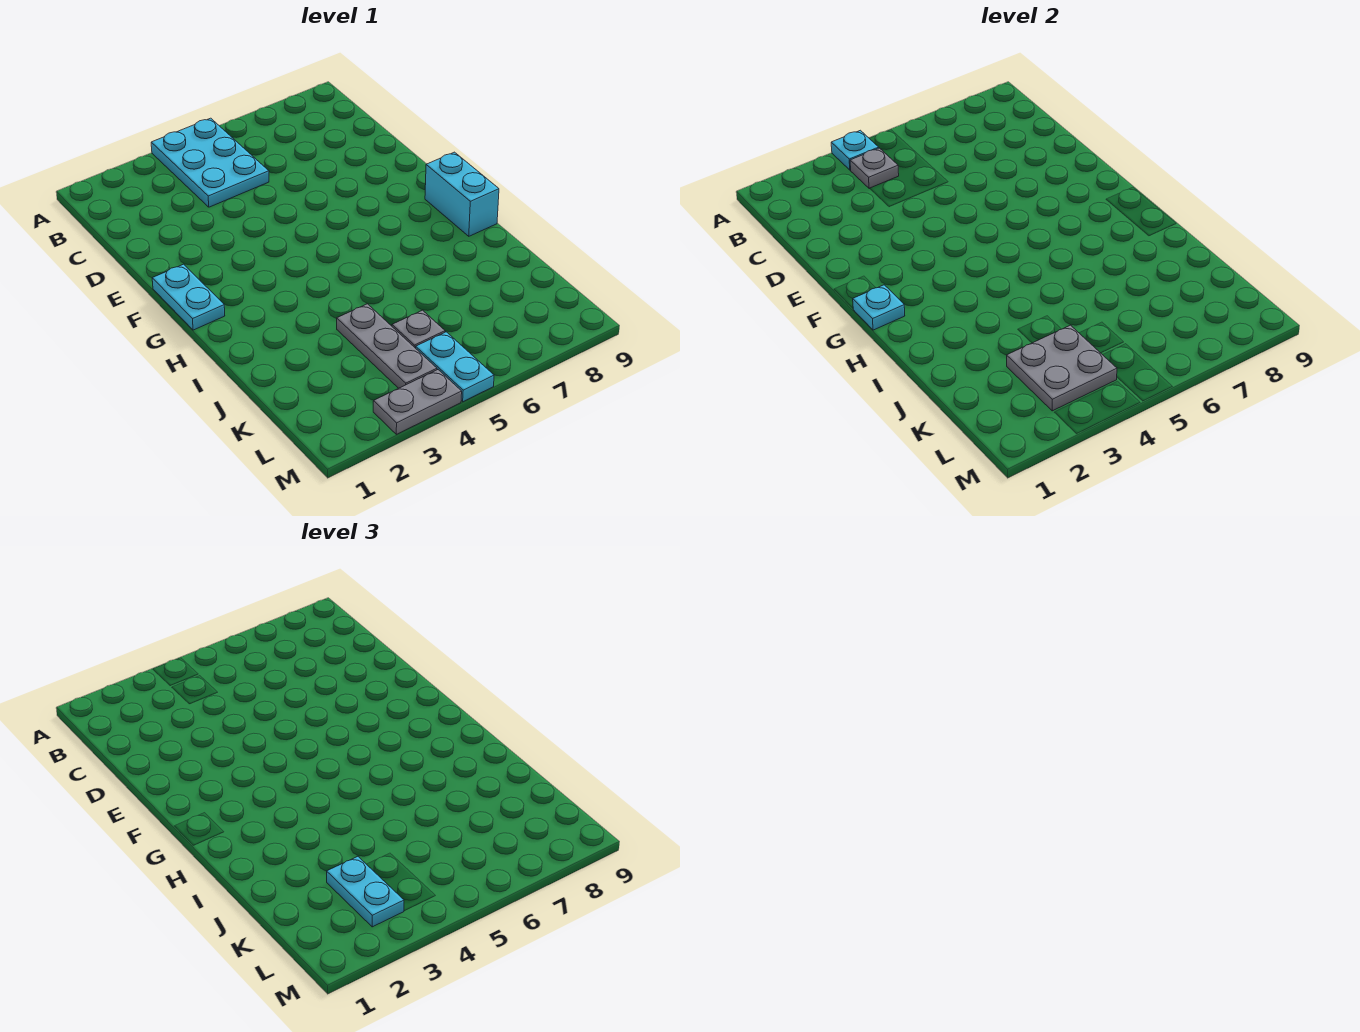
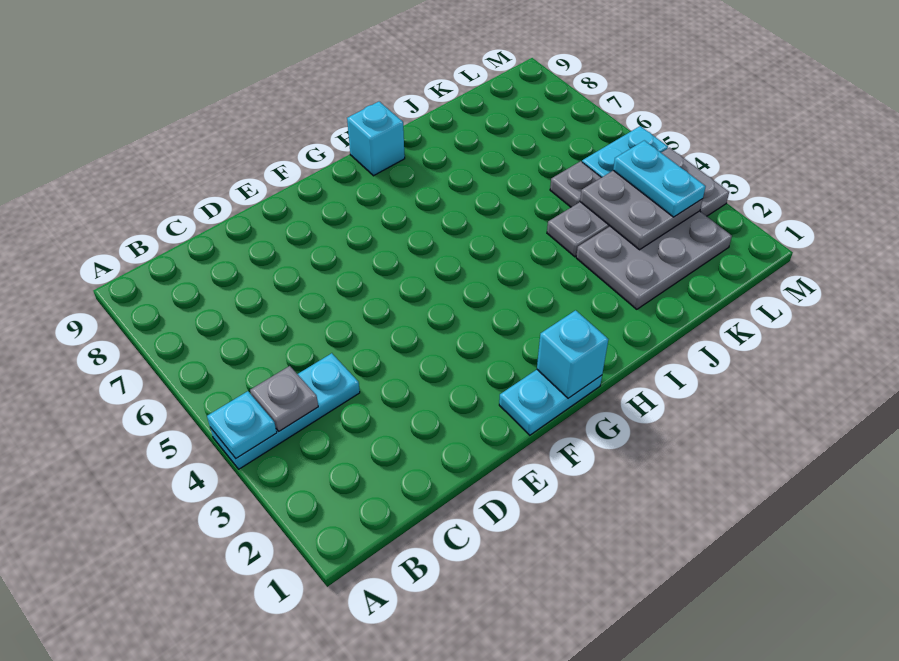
cyan 2x3 plate [151,118,269,207] -> cyan 1x3 plate [210,353,360,469]
cyan 1x1 plate [853,285,905,330] -> cyan 1x1 brick [537,310,608,398]
cyan 1x2 brick [425,152,499,236] -> cyan 1x1 brick [347,102,405,176]
none -> grey 2x3 plate [576,211,732,309]
cyan 1x2 plate [327,857,404,927] -> cyan 1x2 plate turned to [613,140,706,217]

